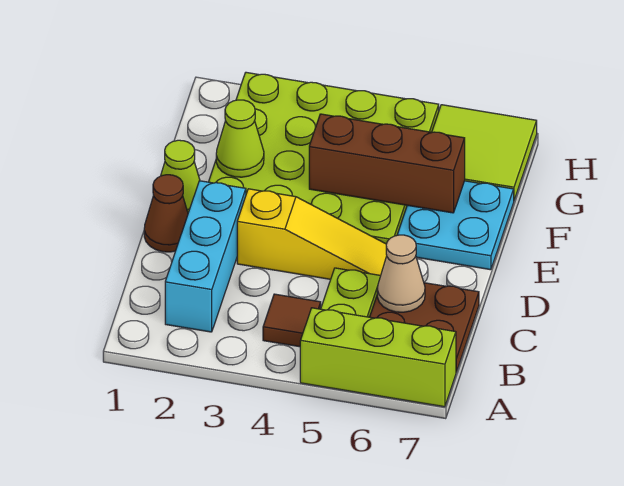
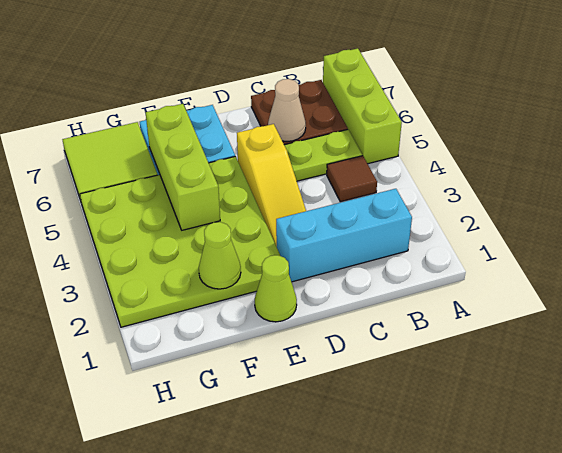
brown 1x1 cone [144,175,188,252] -> none
yellow 1x3 slope [237,189,387,279] -> yellow 1x3 slope turned to [237,124,306,246]
brown 1x3 brick [309,114,465,213] -> lime 1x3 brick [146,104,220,230]

